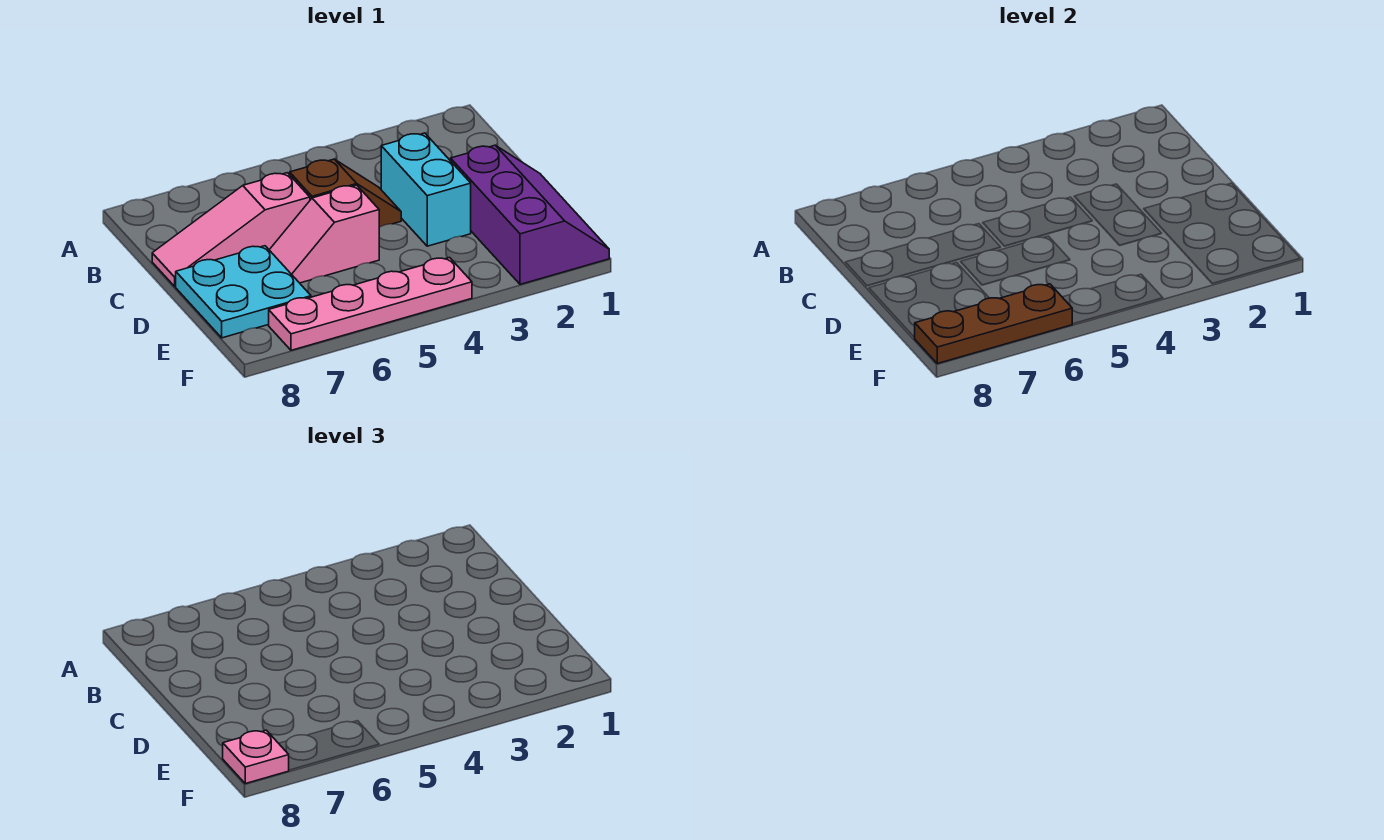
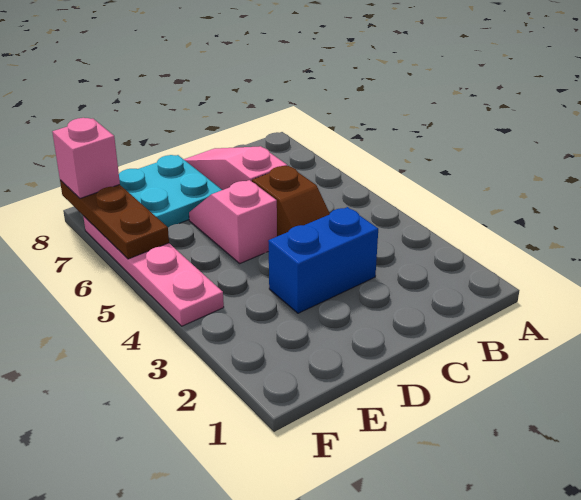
cyan 1x2 brick [381,133,471,246] -> blue 1x2 brick [268,207,378,313]
purple 2x3 slope [451,145,609,284] -> none
pink 1x1 plate [223,730,289,784] -> pink 1x1 brick [52,118,120,198]

